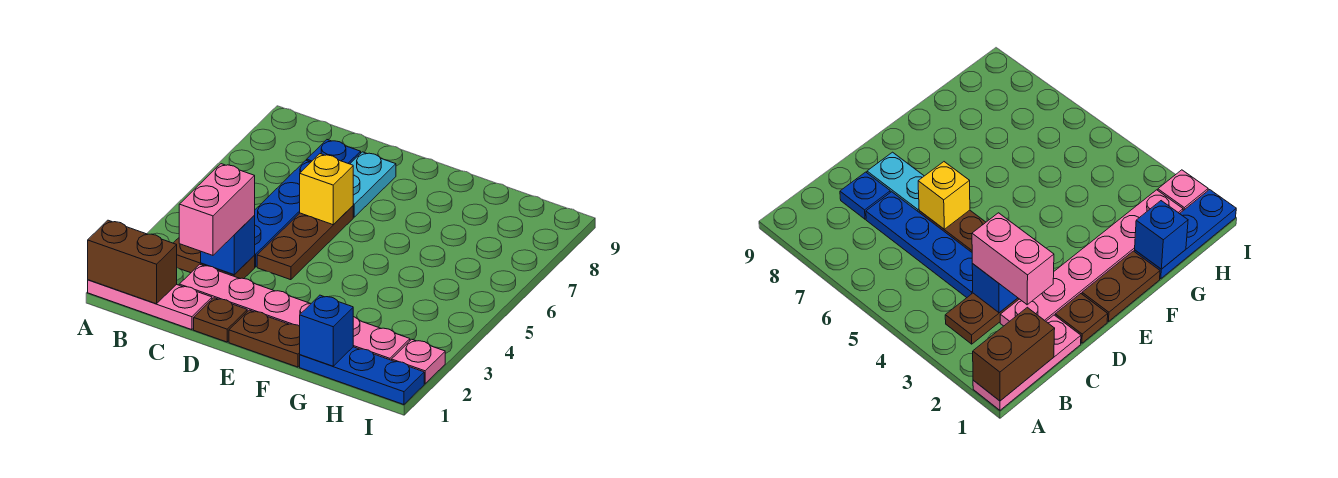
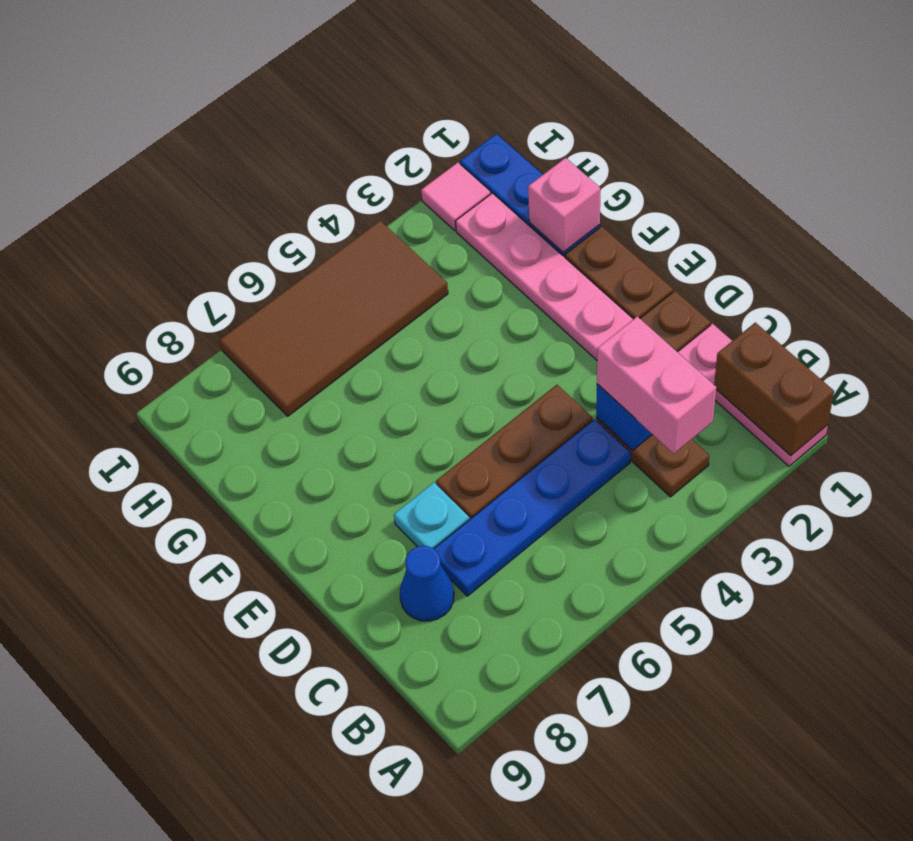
pink 1x2 brick [179,164,255,255] -> pink 1x2 brick turned to [597,316,716,454]
blue 1x1 plate [307,140,361,164] -> blue 1x1 cone [400,546,454,621]
yellow 1x1 brick [300,154,353,225] -> none
cyan 1x2 plate [350,152,396,217] -> cyan 1x1 plate [394,483,469,549]
blue 1x1 brick [300,295,353,366] -> pink 1x1 brick [528,158,600,252]
none -> brown 2x4 tile [220,221,448,416]
pink 1x1 plate [392,339,445,384] -> pink 1x1 tile [421,163,491,230]

